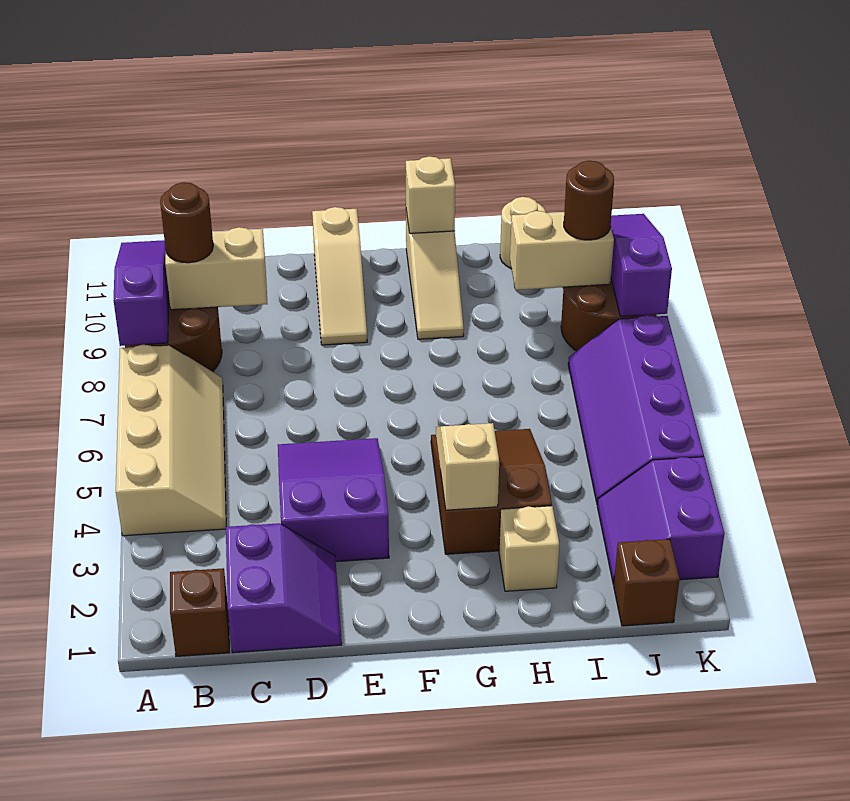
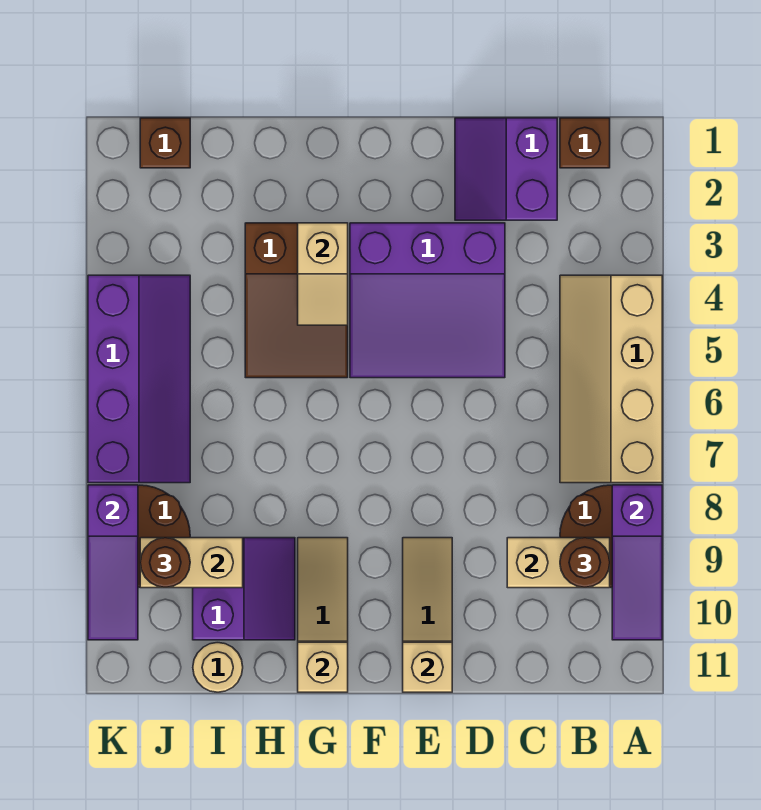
purple 2x3 slope [278,438,389,562] -> purple 3x3 slope [350,223,505,378]
tan 1x1 brick [499,506,559,591] -> tan 1x1 brick moved to [403,642,452,692]
purple 2x2 slope [597,457,725,584] -> purple 2x2 slope moved to [193,538,295,640]

